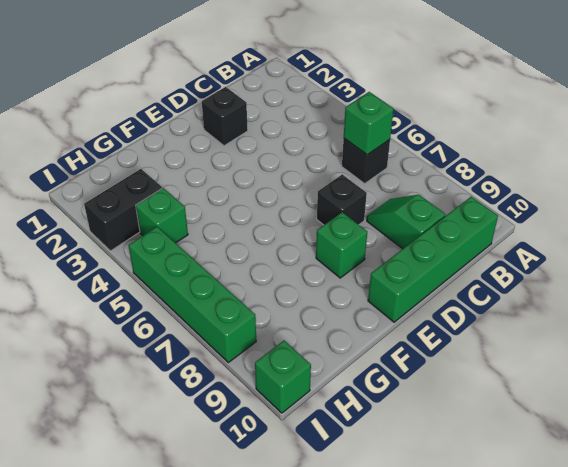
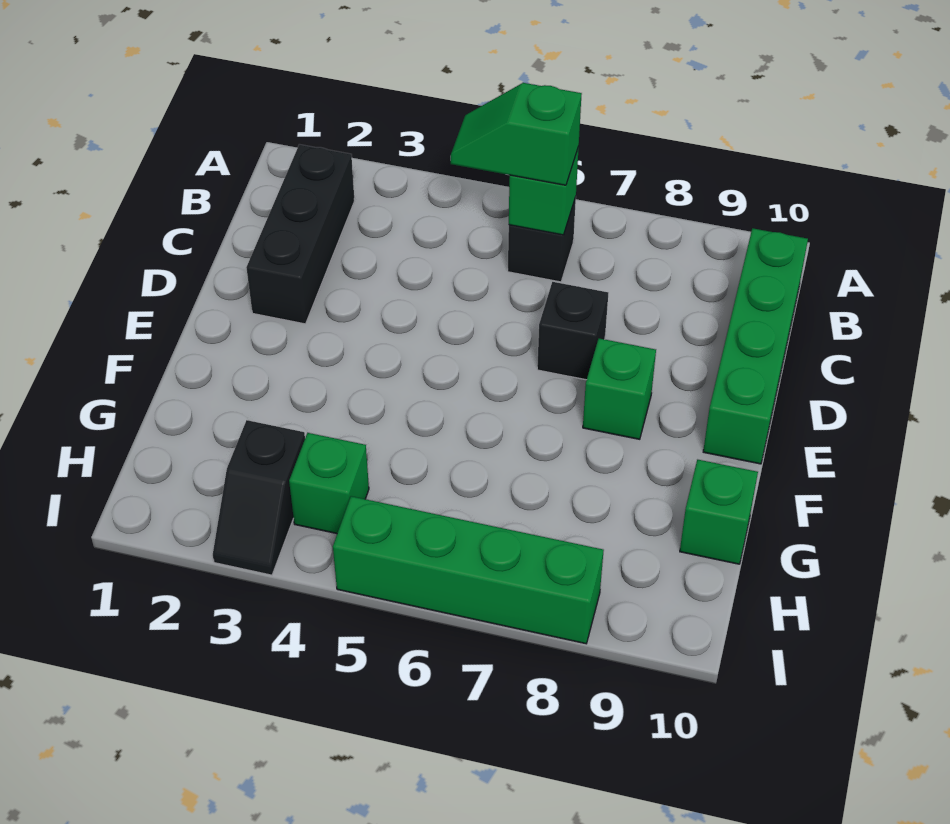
green 1x2 slope [367,195,446,249] -> green 1x2 slope moved to [451,83,582,185]
black 1x1 brick [202,87,248,146] -> black 1x3 brick [246,144,355,324]
black 1x2 brick [84,169,162,251] -> black 1x2 slope [213,420,305,575]
green 1x1 brick [255,341,311,413] -> green 1x1 brick moved to [680,460,758,564]

